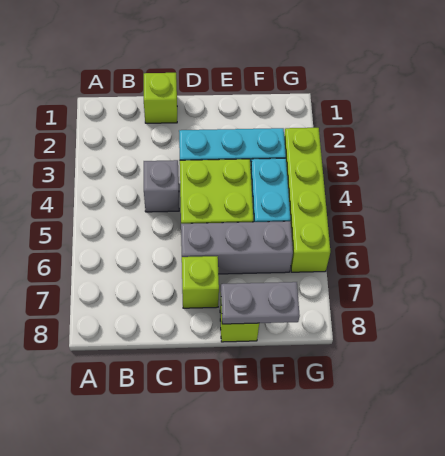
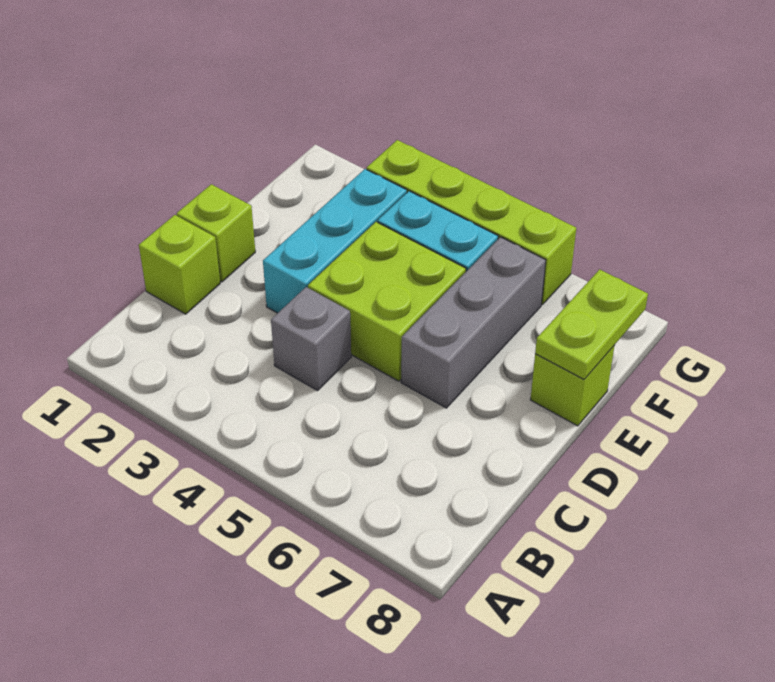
lime 1x1 brick [182,256,219,308] -> lime 1x1 brick moved to [177,184,255,282]
grey 1x2 plate [221,282,300,324] -> lime 1x2 plate [535,269,648,379]

